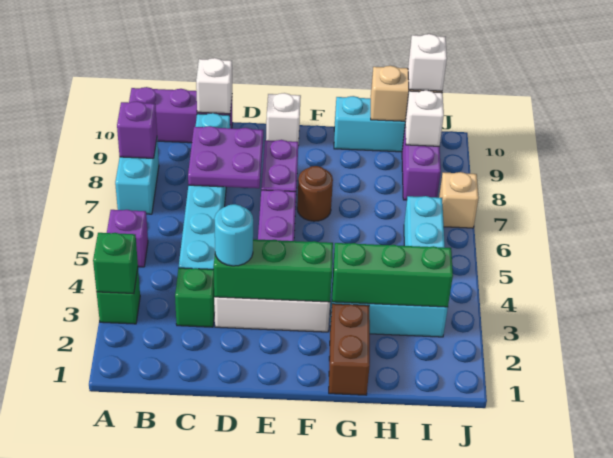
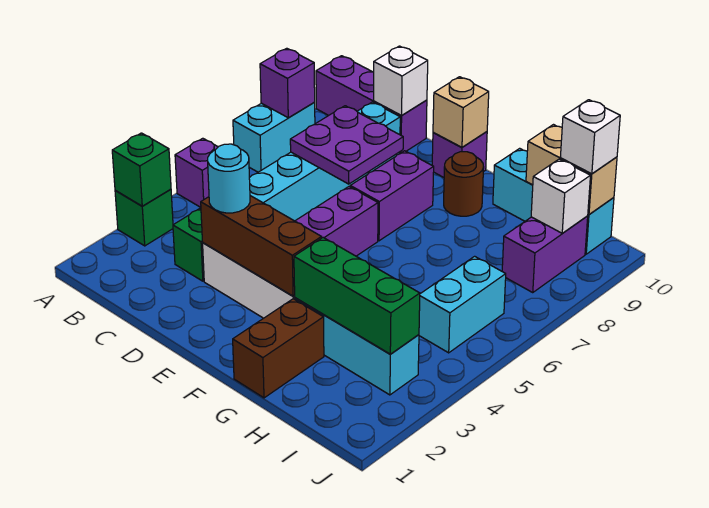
green 1x3 brick [214,239,333,302] -> brown 1x3 brick [201,196,322,296]
white 1x1 brick [266,93,301,145] -> purple 1x1 brick [432,132,487,177]
brown 1x1 round brick [297,166,333,221] -> brown 1x1 round brick moved to [444,152,484,216]
tan 1x1 brick [439,172,479,228] -> tan 1x1 brick moved to [433,77,489,147]

